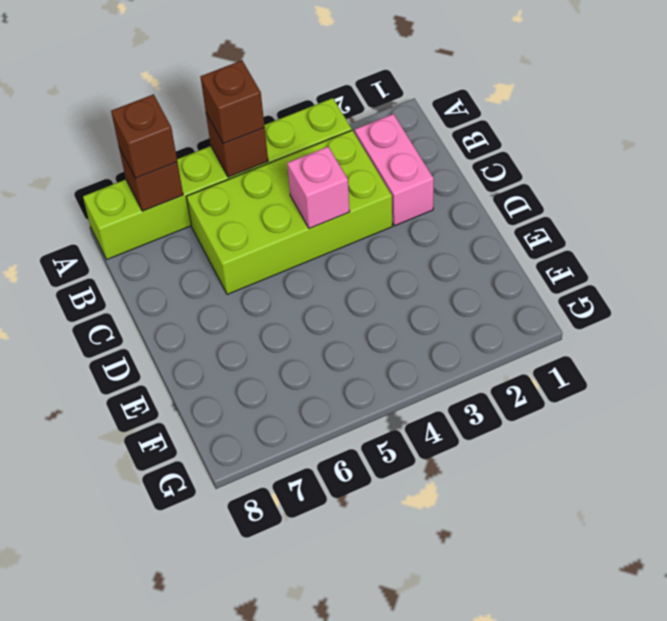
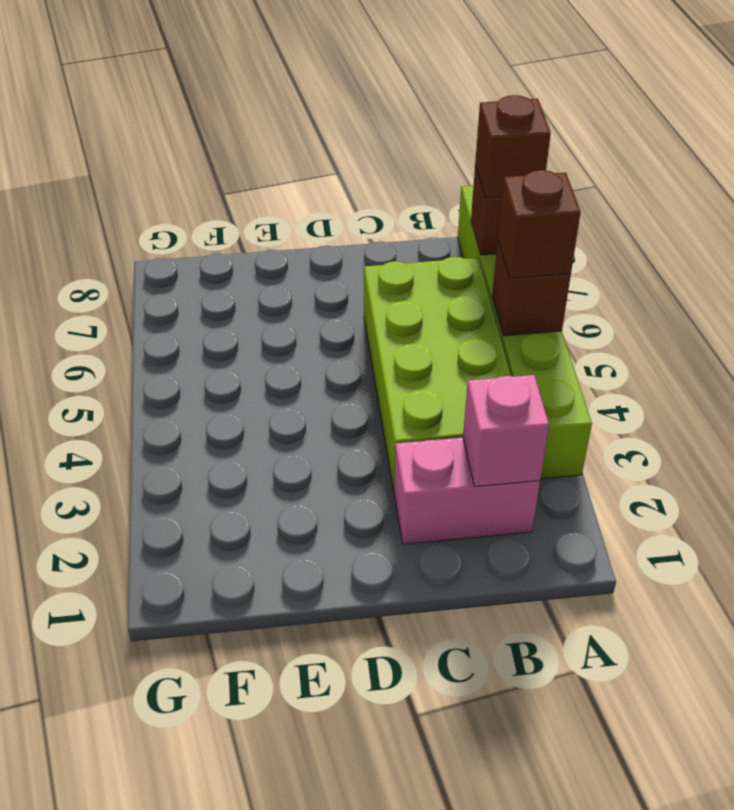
pink 1x1 brick [287,146,350,229] -> pink 1x1 brick moved to [463,375,549,487]

